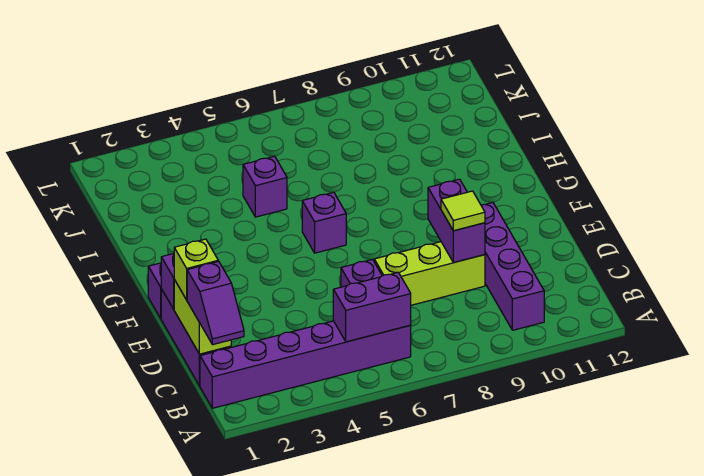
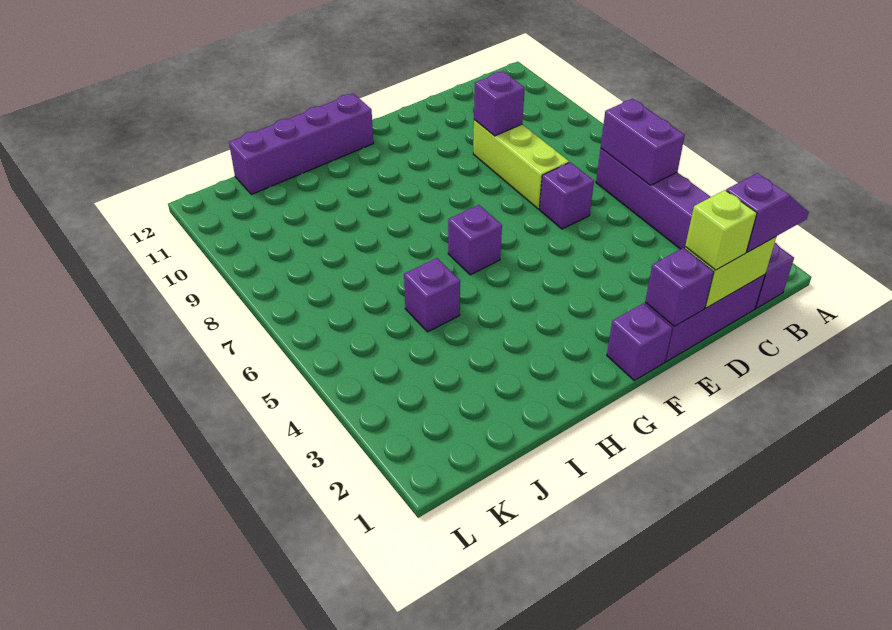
purple 1x4 brick [481,203,544,330] -> purple 1x4 brick moved to [229,93,374,194]
purple 1x2 brick [428,179,485,262] -> purple 1x1 brick [474,71,525,136]
lime 1x1 tile [441,191,485,231] -> none

